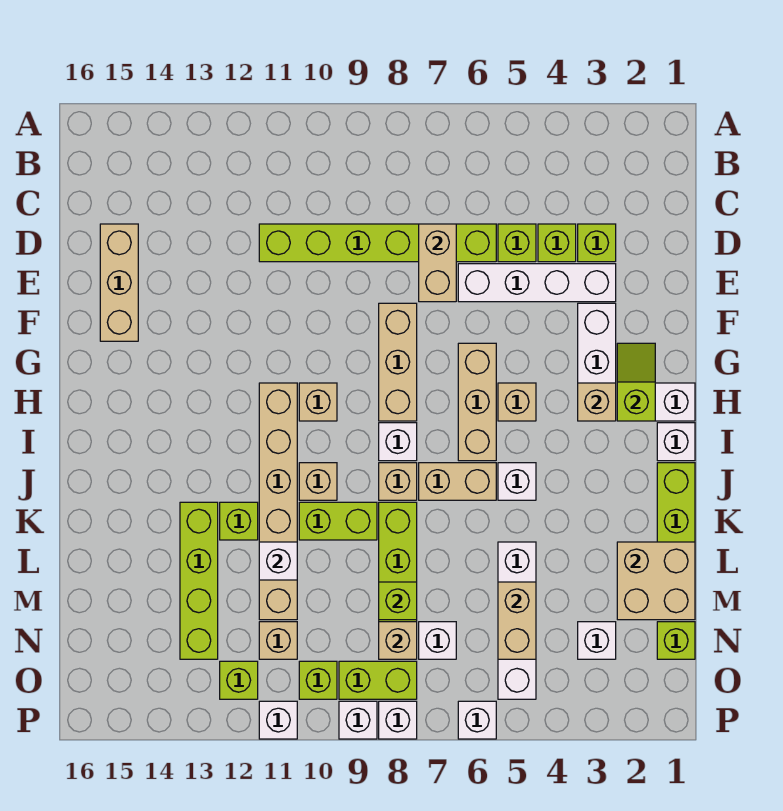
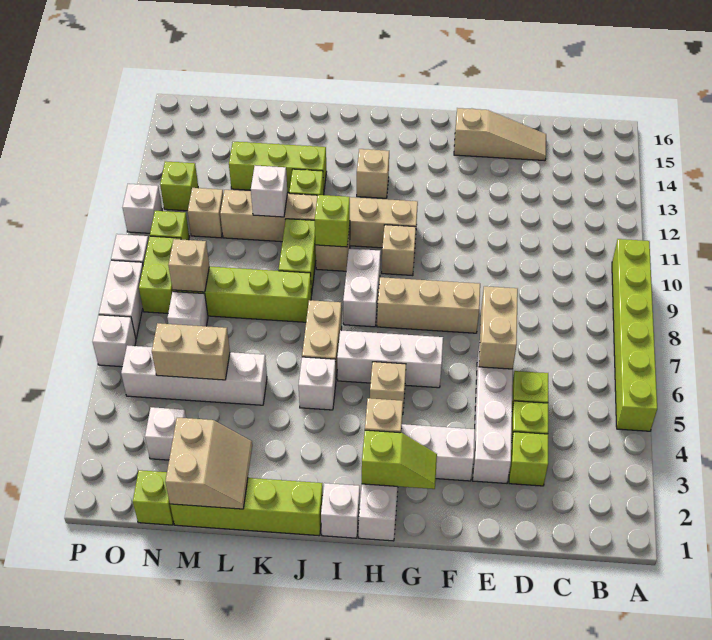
lime 1x6 brick [259,224,496,262] -> lime 1x6 brick moved to [612,239,657,431]
tan 1x2 brick [419,224,456,302] -> tan 1x2 brick turned to [479,286,518,369]
tan 1x3 brick [100,224,138,341] -> tan 1x3 slope [454,108,546,161]
tan 1x3 brick [458,343,496,461] -> white 1x3 brick [337,330,443,388]
white 1x1 brick [379,423,417,461] -> white 1x2 brick [343,249,381,327]
tan 1x1 brick [379,463,417,500] -> tan 1x1 brick moved to [357,149,389,198]
lime 1x4 brick [180,502,218,659] -> lime 1x3 brick [229,142,327,193]
tan 2x2 brick [617,542,695,620] -> tan 2x2 slope [165,417,252,509]
lime 1x1 brick [379,582,417,620] -> lime 1x1 brick moved to [315,195,350,247]
white 1x1 brick [379,701,417,739] -> white 1x2 brick [99,260,143,338]

